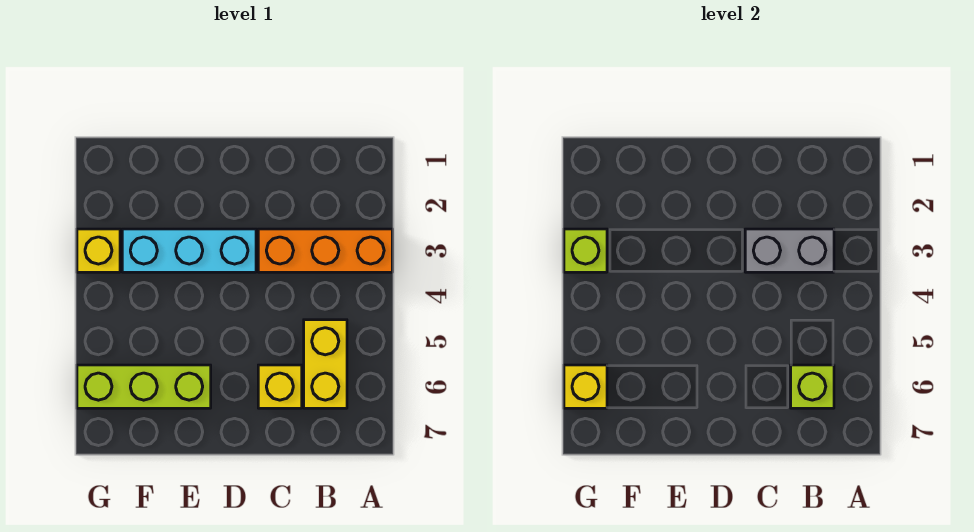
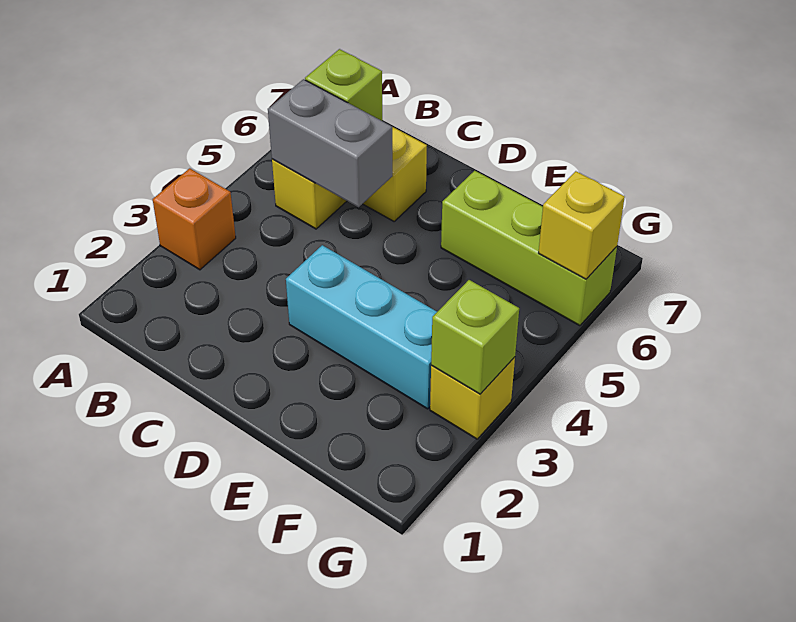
orange 1x3 brick [258,229,392,272] -> orange 1x1 brick [153,168,236,270]
grey 1x2 brick [745,229,834,272] -> grey 1x2 brick moved to [268,79,392,207]

